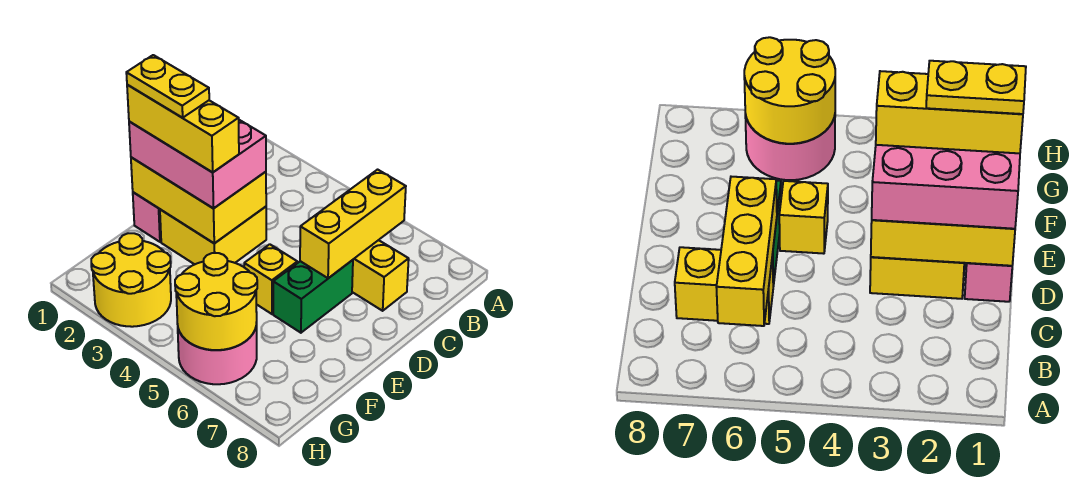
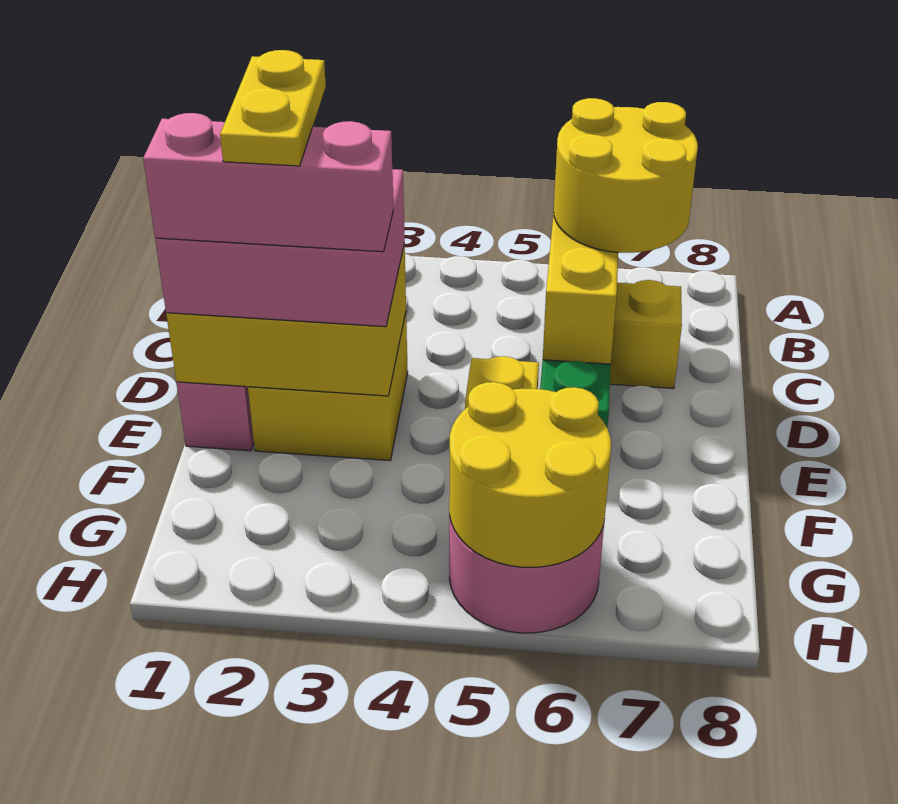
yellow 1x3 brick [127,85,239,172] -> pink 1x3 brick [143,113,393,252]
yellow 1x2 plate [126,55,209,118] -> yellow 1x2 plate turned to [220,50,326,166]
yellow 2x2 round brick [91,233,171,327] -> yellow 2x2 round brick moved to [554,98,698,253]

